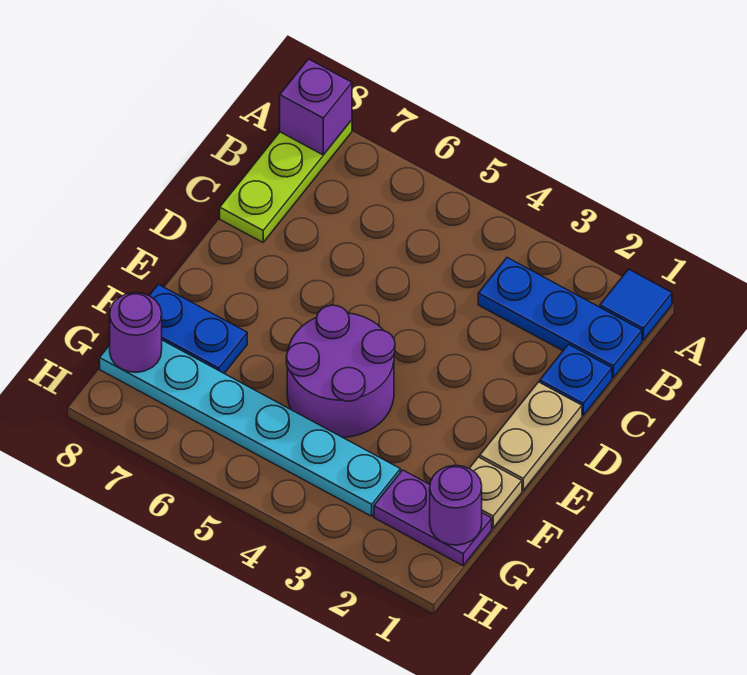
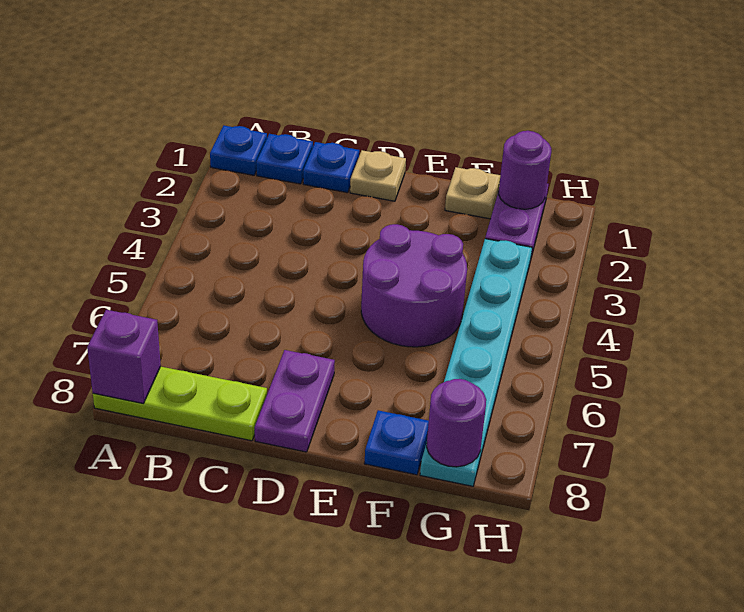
blue 1x1 tile [600,269,672,340] -> blue 1x1 plate [210,126,267,175]
blue 1x3 plate [478,258,642,378] -> blue 1x1 plate [256,134,313,184]
tan 1x2 plate [480,382,582,490] -> tan 1x1 plate [350,150,406,201]
none -> purple 1x2 plate [255,350,335,452]
blue 1x2 plate [149,284,247,373] -> blue 1x1 plate [364,410,429,475]

